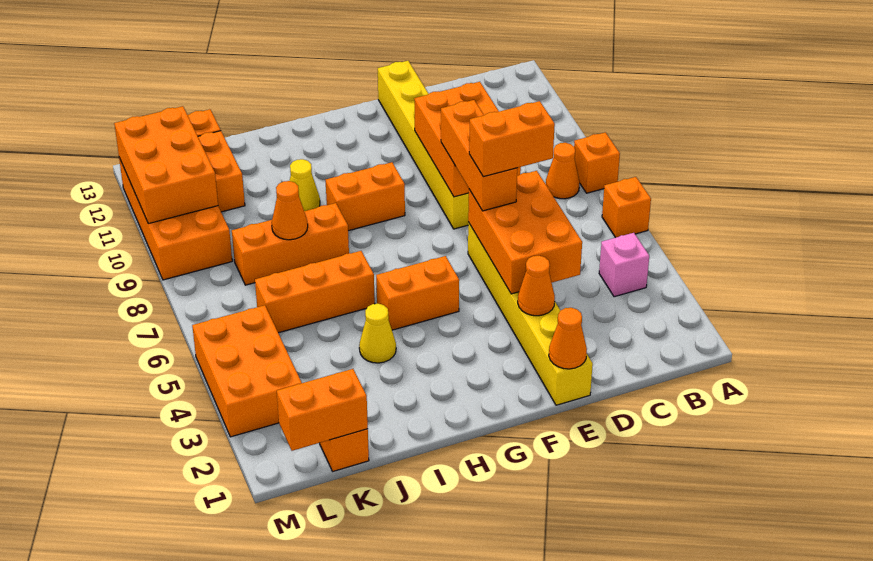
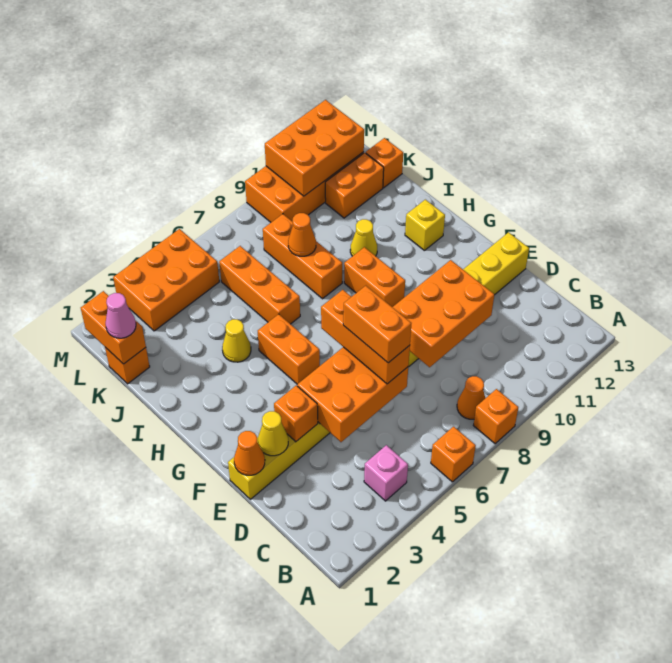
none -> yellow 1x1 cone [258,411,288,456]
orange 1x1 cone [518,256,555,316] -> orange 1x1 brick [274,385,318,442]
orange 1x3 brick [441,100,517,211] -> orange 1x3 brick turned to [321,290,410,384]
none -> yellow 1x1 brick [405,200,445,250]
none -> pink 1x1 cone [106,293,136,338]

